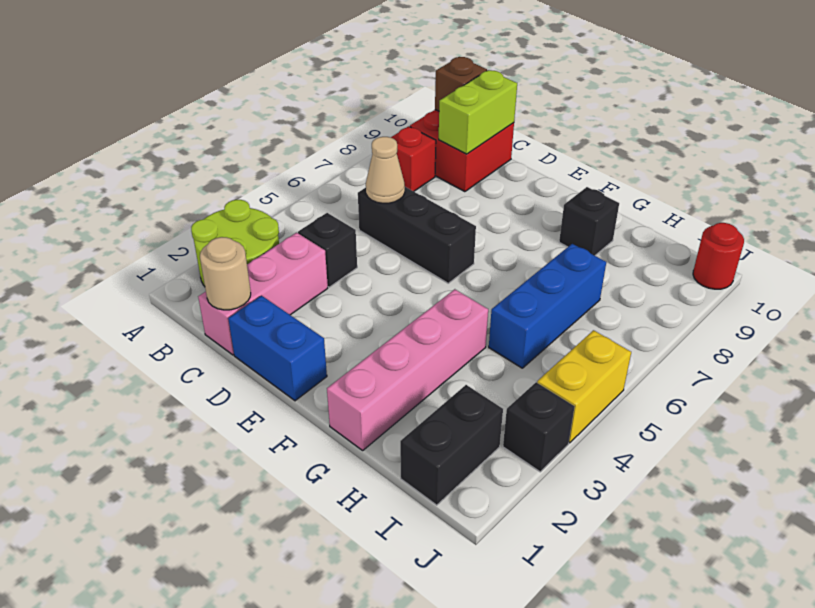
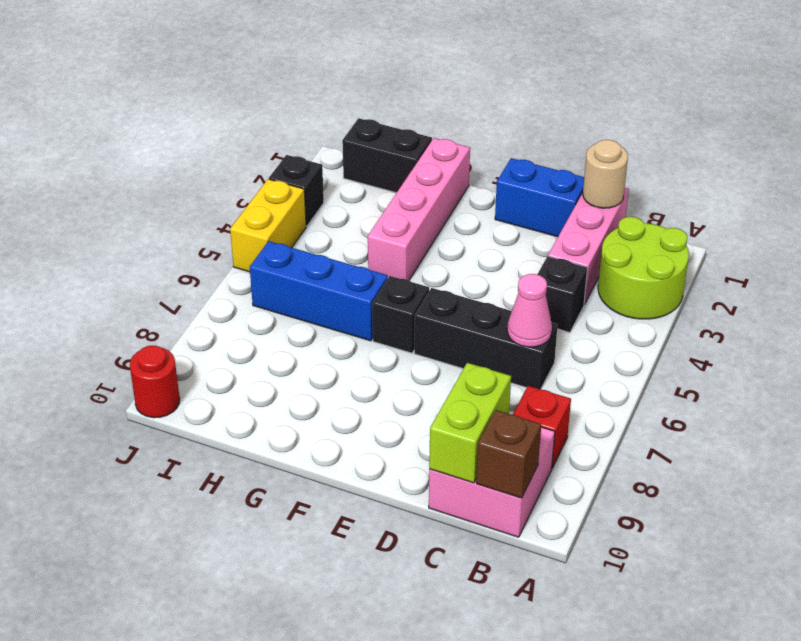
red 2x2 brick [410,110,514,192] -> pink 2x2 brick [429,427,555,537]
tan 1x1 cone [366,137,405,203] -> pink 1x1 cone [507,274,552,347]
black 1x1 brick [559,187,619,256] -> black 1x1 brick moved to [372,276,429,353]
blue 1x3 brick [489,244,606,368] -> blue 1x3 brick turned to [250,241,388,341]
black 1x2 brick [400,385,503,505] -> black 1x2 brick turned to [342,118,432,193]

